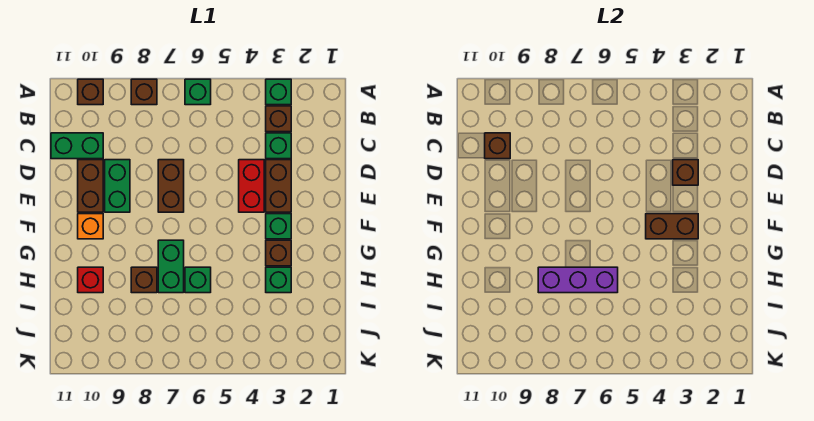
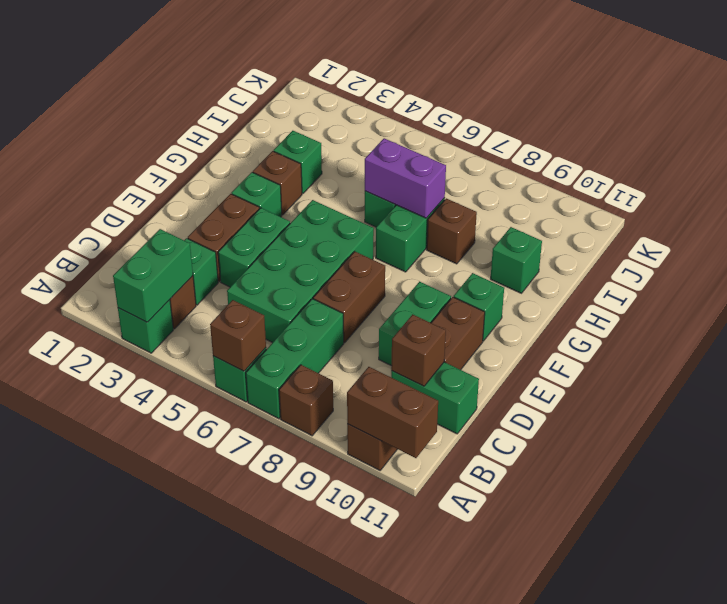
none -> green 1x2 brick [113,229,193,322]
none -> green 1x3 brick [246,299,344,419]
none -> green 2x4 brick [227,200,374,343]
brown 1x1 brick [673,160,698,185] -> brown 1x1 brick moved to [210,300,266,371]
red 1x2 brick [239,160,264,212] -> green 1x2 brick [218,208,290,287]
brown 1x2 brick [646,214,698,239] -> brown 1x2 brick moved to [347,367,438,458]
orange 1x1 brick [78,214,103,239] -> green 1x1 brick [454,273,504,341]
purple 1x3 brick [538,267,618,293] -> purple 1x2 brick [365,138,446,218]
red 1x1 brick [78,267,103,293] -> green 1x1 brick [491,227,542,293]

